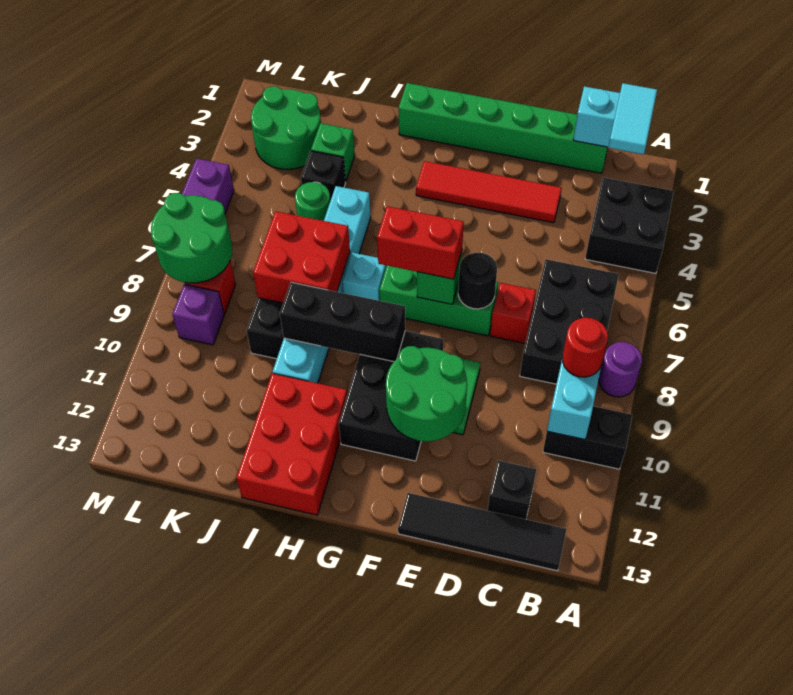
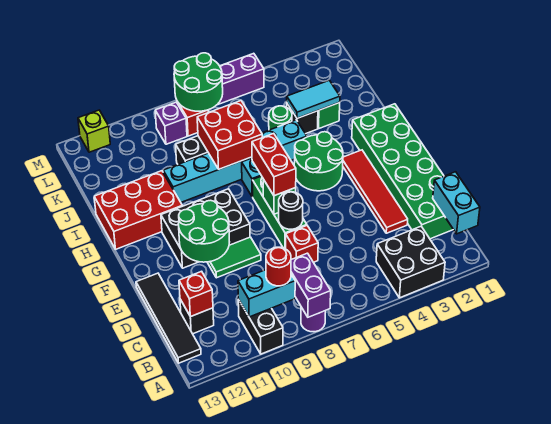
none -> purple 1x2 brick [291,253,331,317]
cyan 1x2 tile [608,83,657,155] -> cyan 1x2 tile moved to [287,80,340,118]
black 2x3 brick [520,259,619,384] -> none
green 1x6 brick [398,83,608,173] -> green 2x6 brick [352,104,453,239]
none -> red 1x1 brick [179,271,213,317]
black 1x3 brick [280,282,405,362] -> none
green 2x2 round brick [251,86,321,169] -> green 2x2 round brick moved to [294,132,343,191]
none -> lime 1x1 brick [78,110,110,152]

